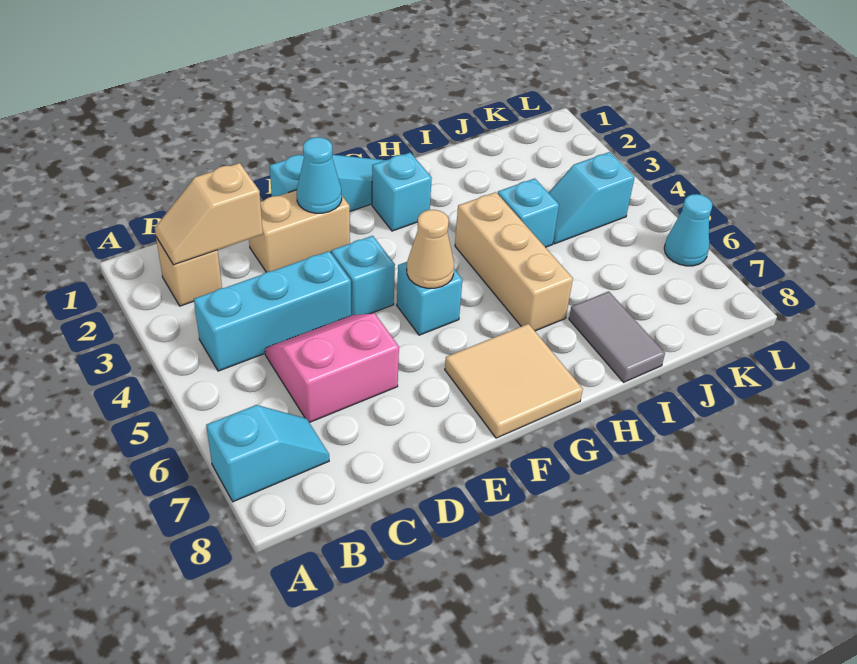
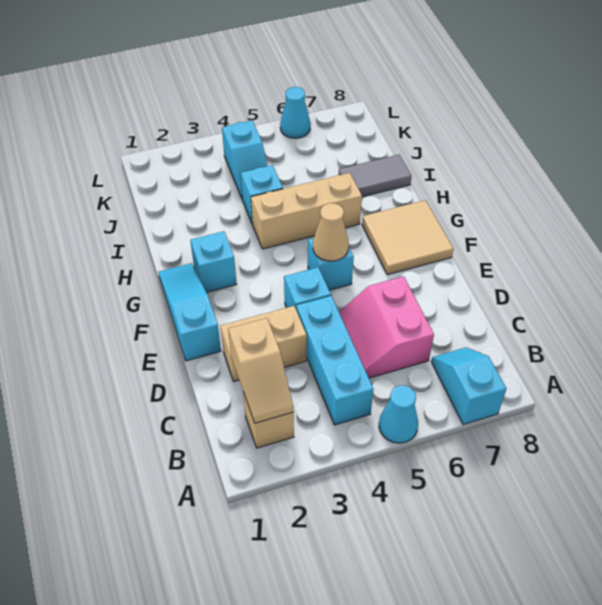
tan 1x2 brick [249,190,350,272] -> tan 1x2 brick turned to [220,306,307,382]
cyan 1x1 cone [297,137,342,213] -> cyan 1x1 cone moved to [379,385,418,443]

